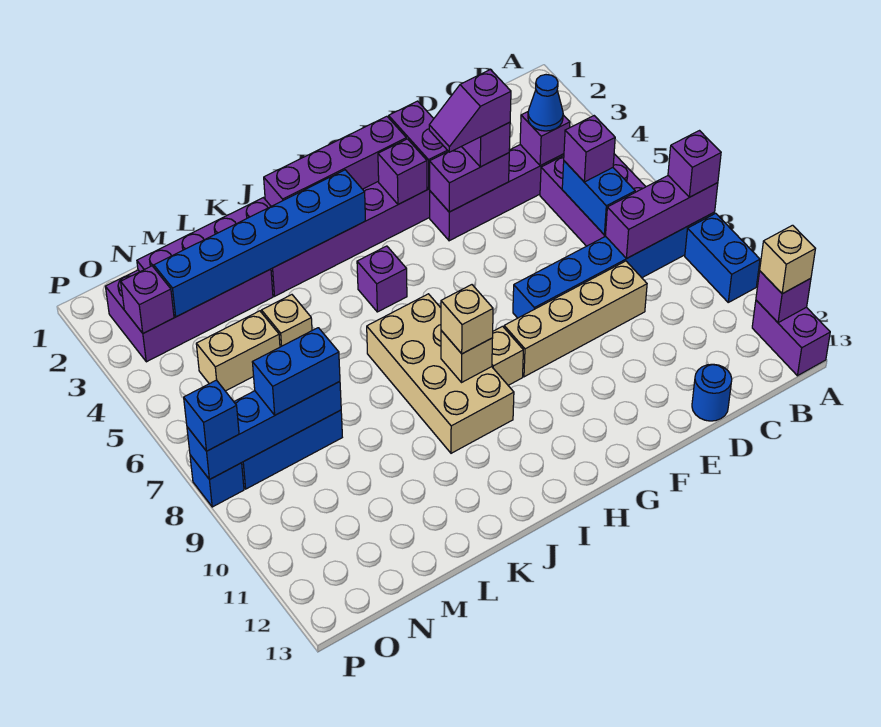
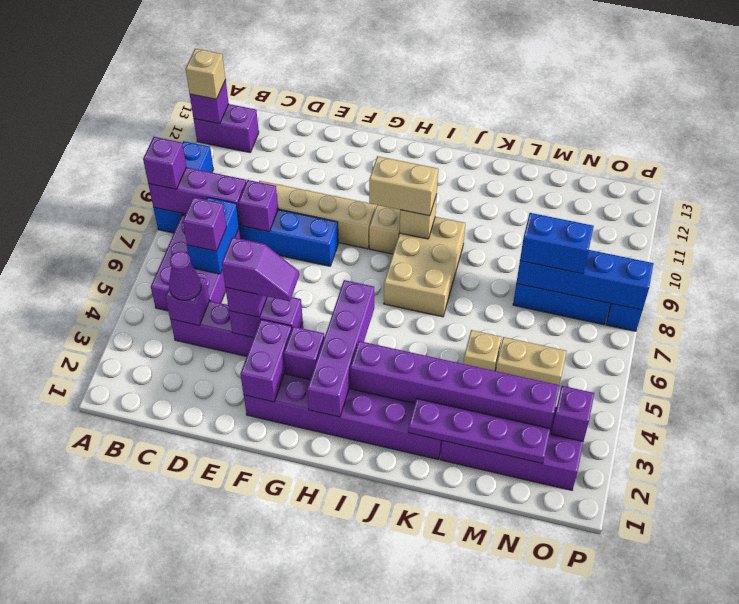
purple 1x2 brick [752,300,830,376] -> purple 1x2 brick turned to [194,104,259,152]
blue 1x1 cone [528,75,563,131] -> purple 1x1 cone [169,252,201,300]
blue 1x1 round brick [692,364,732,421] -> none
purple 1x4 brick [264,116,406,206] -> purple 1x4 brick turned to [307,280,374,417]
blue 1x6 brick [154,170,365,317] -> purple 1x6 brick [350,341,560,428]
purple 1x1 brick [357,246,407,312] -> purple 1x1 brick moved to [238,180,278,232]
tan 2x4 brick [367,294,514,453] -> tan 2x3 brick [384,217,465,317]
tan 1x1 brick [441,285,493,354] -> tan 1x2 brick [369,156,438,216]
blue 1x1 brick [184,380,239,451] -> none

